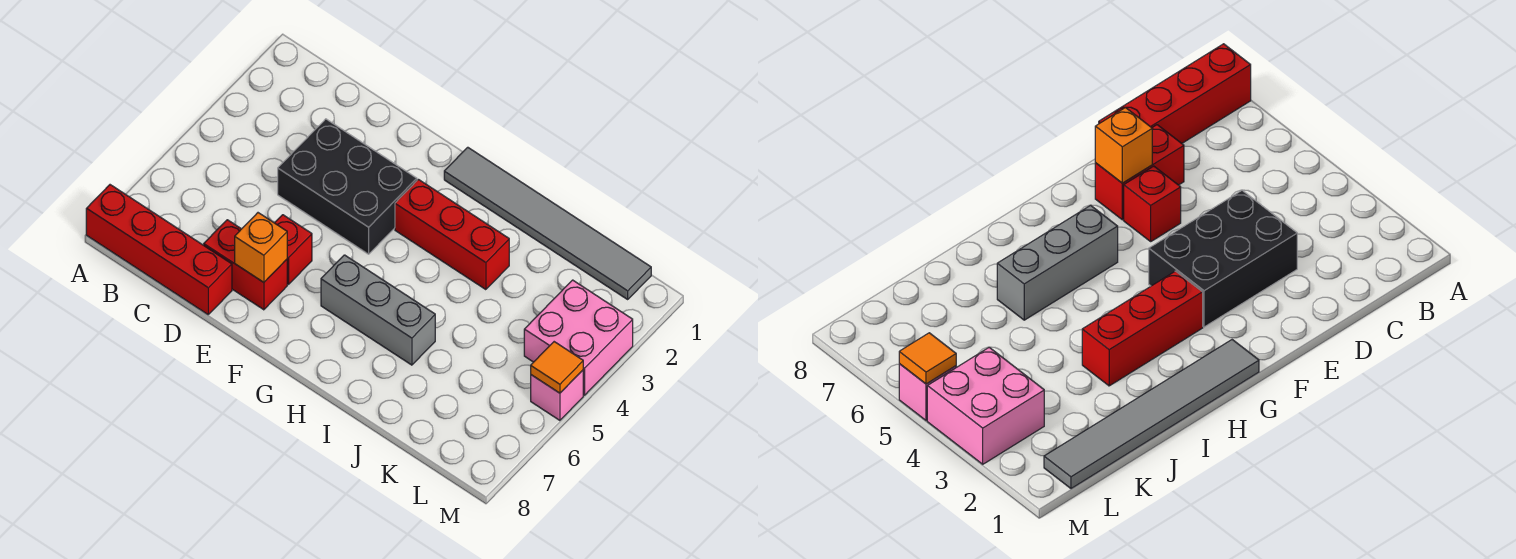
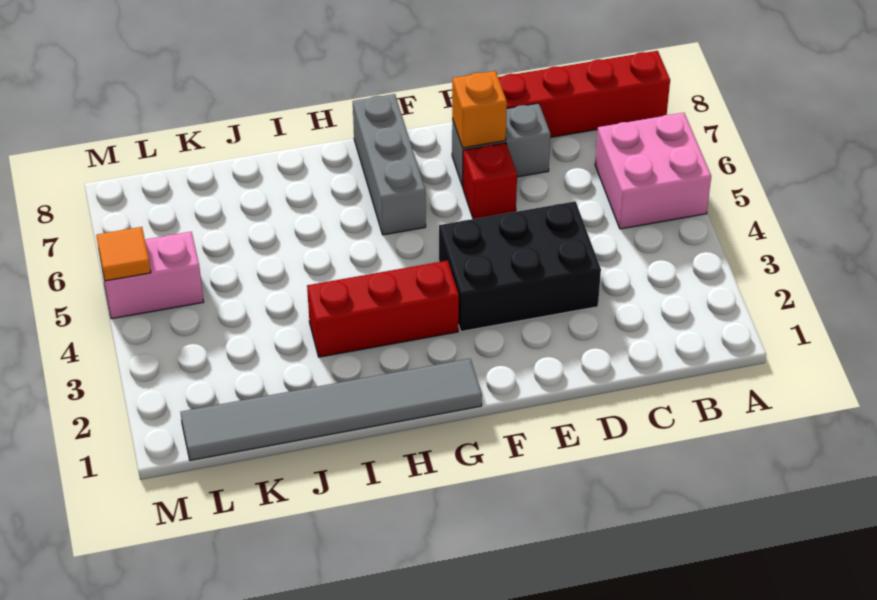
red 1x2 brick [204,220,287,310] -> grey 1x2 brick [452,103,550,186]
grey 1x3 brick [321,255,435,365] -> grey 1x3 brick turned to [353,94,426,235]
pink 2x2 brick [524,280,633,395] -> pink 2x2 brick moved to [595,113,711,229]
pink 1x1 brick [531,370,583,420] -> pink 1x2 brick [100,232,204,319]

